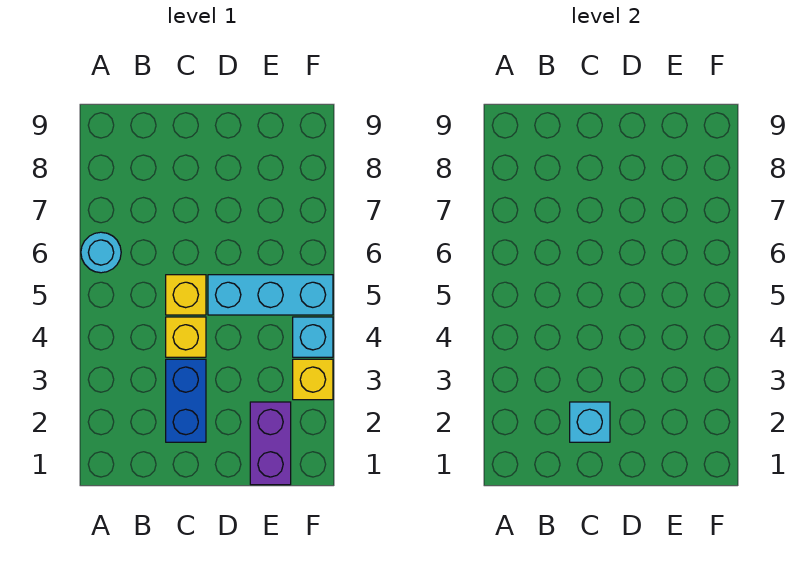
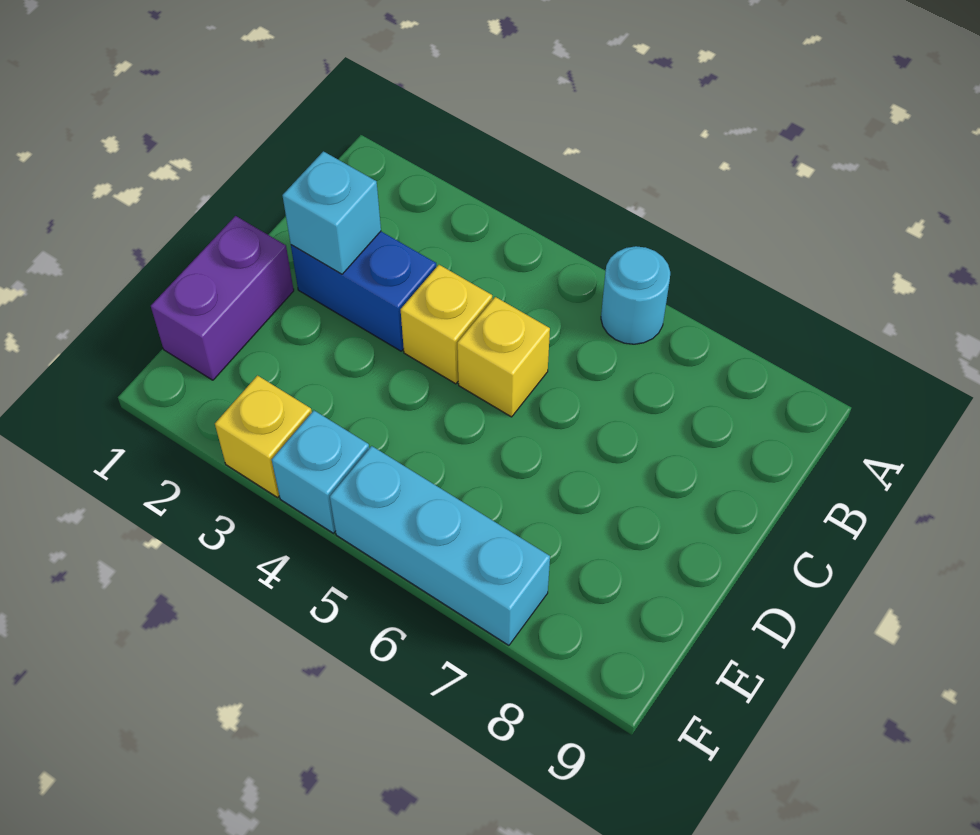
cyan 1x3 brick [208,275,333,315] -> cyan 1x3 brick turned to [330,446,550,645]
purple 1x2 brick [250,402,291,485] -> purple 1x2 brick turned to [151,216,294,380]

